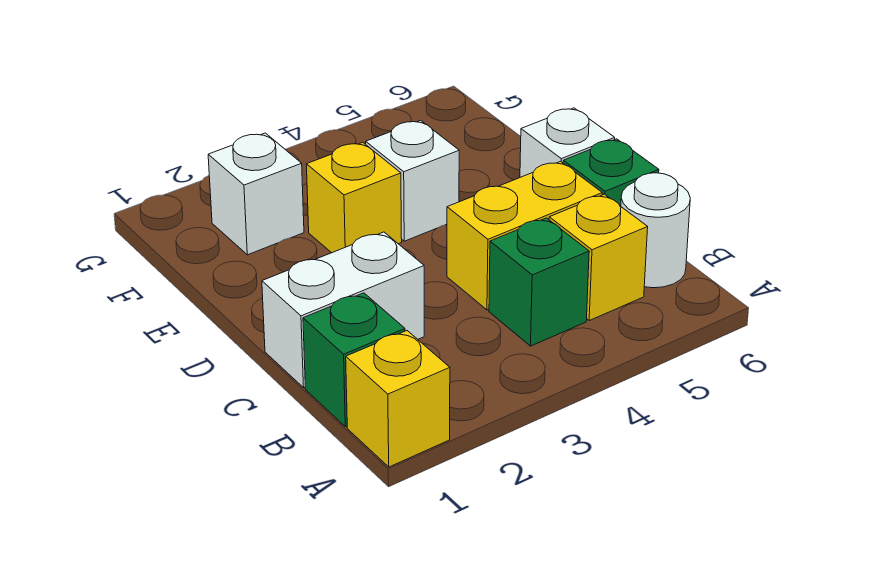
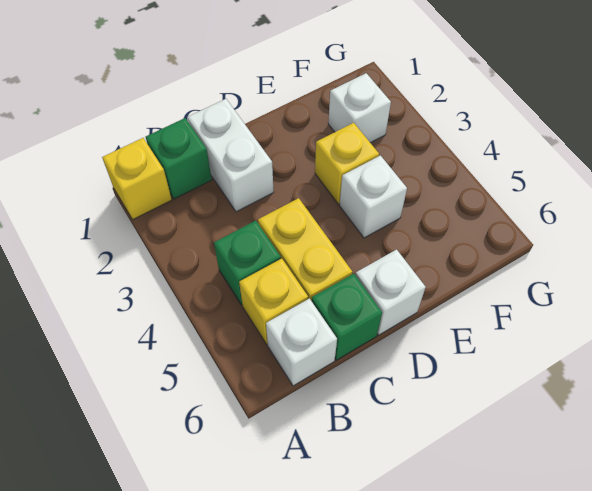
white 1x1 round brick [621,173,690,288] -> white 1x1 brick [266,299,337,386]

